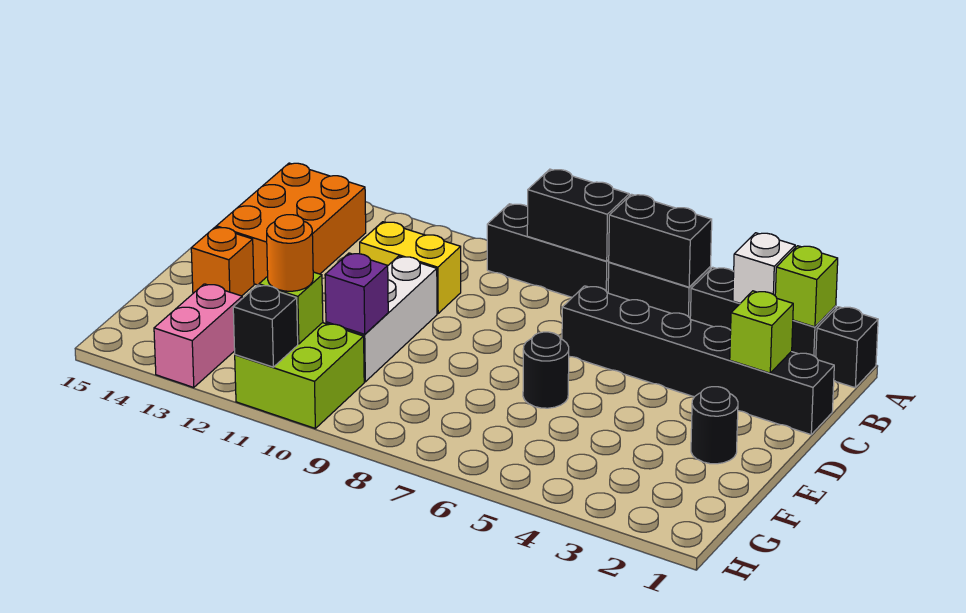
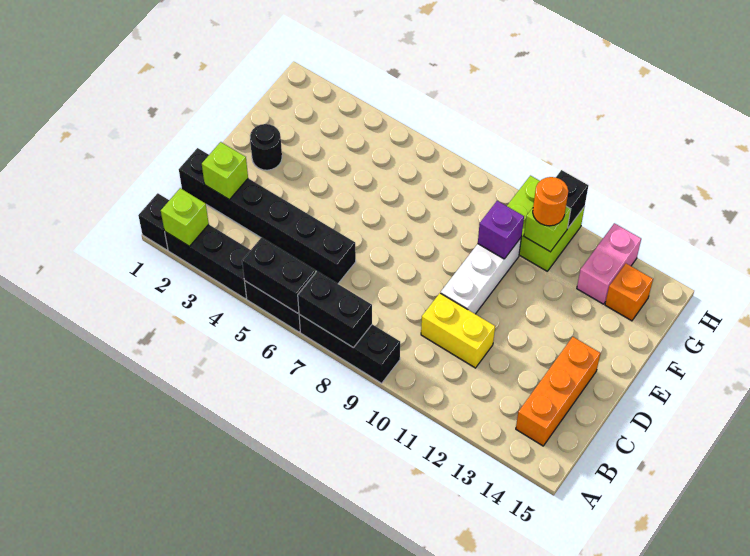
white 1x1 brick [733,233,795,303] -> none
orange 2x3 brick [216,163,366,285] -> orange 1x3 brick [516,337,600,446]
black 1x1 round brick [523,332,569,408] -> none
orange 1x1 brick [191,227,254,296] -> orange 1x1 brick moved to [605,264,653,321]

